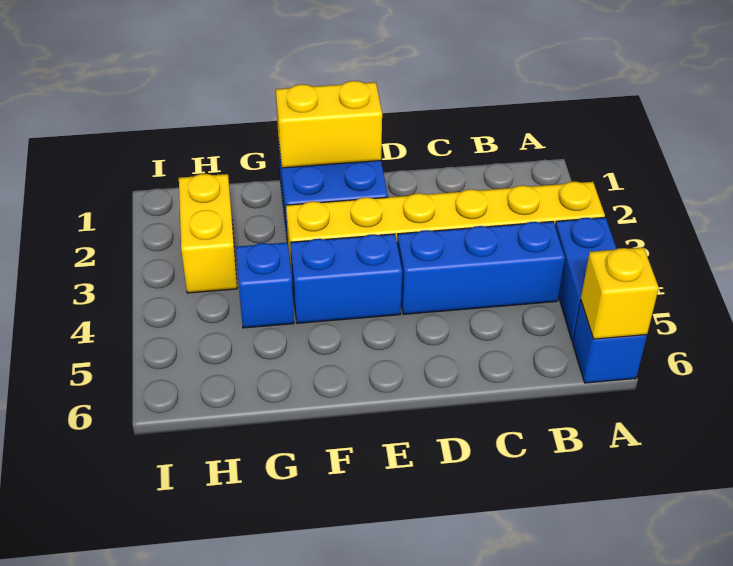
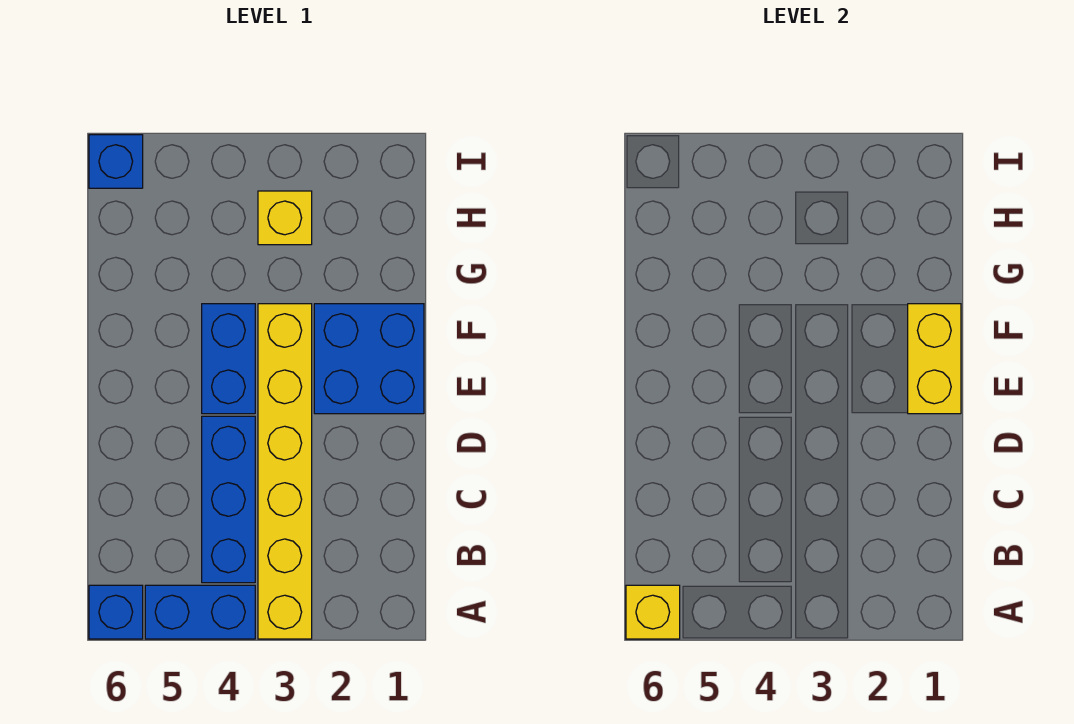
blue 1x1 brick [236,242,294,328] -> blue 1x1 brick moved to [89,135,143,188]
yellow 1x2 brick [179,174,237,293] -> yellow 1x1 brick [258,191,312,245]

